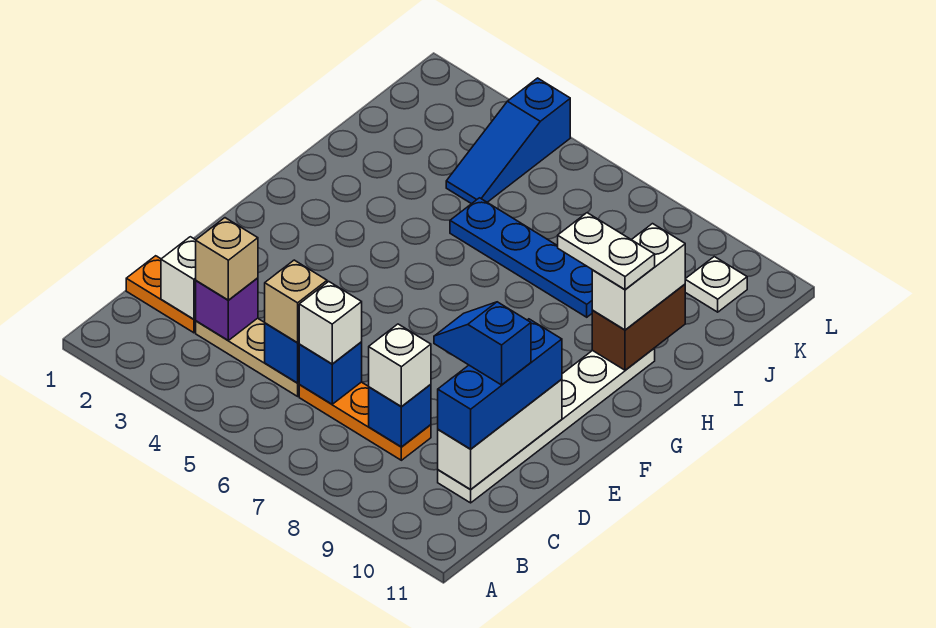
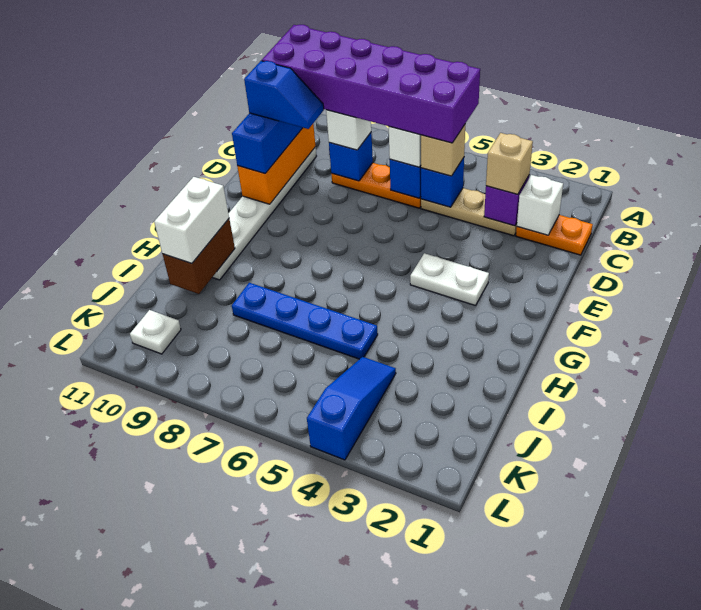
none -> purple 2x6 brick [262,25,480,143]
white 1x3 brick [438,379,562,490] -> orange 1x3 brick [237,124,316,204]
white 1x2 plate [558,213,655,290] -> white 1x2 plate moved to [410,253,489,306]

